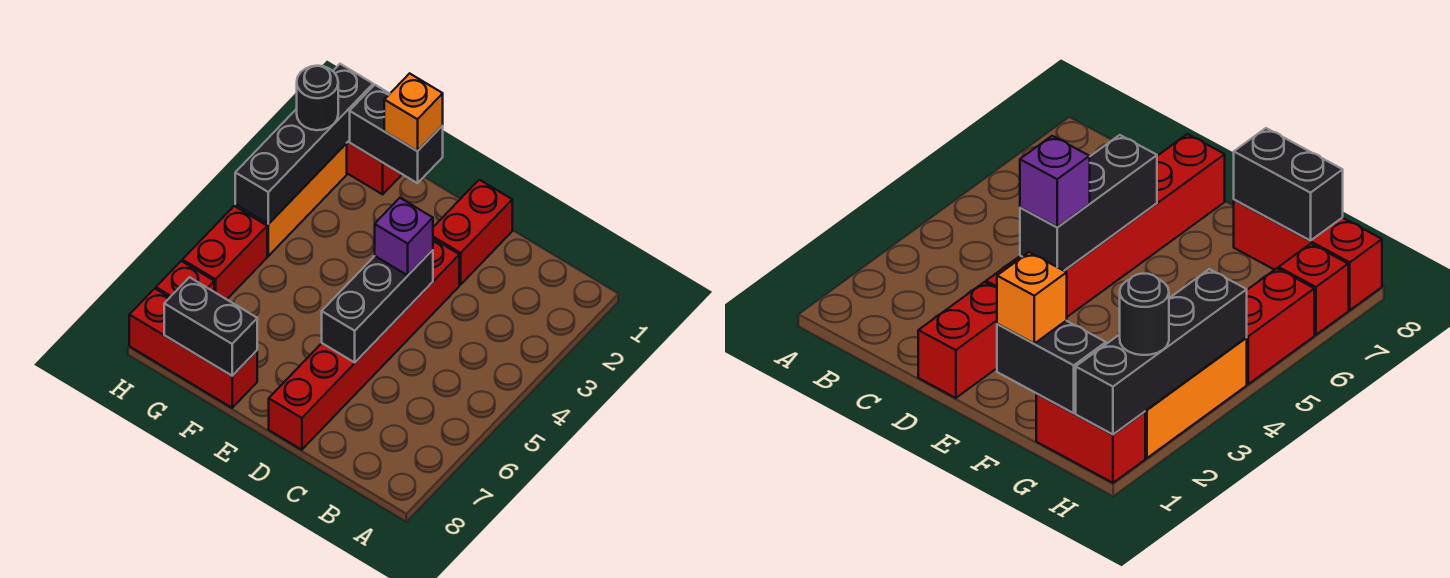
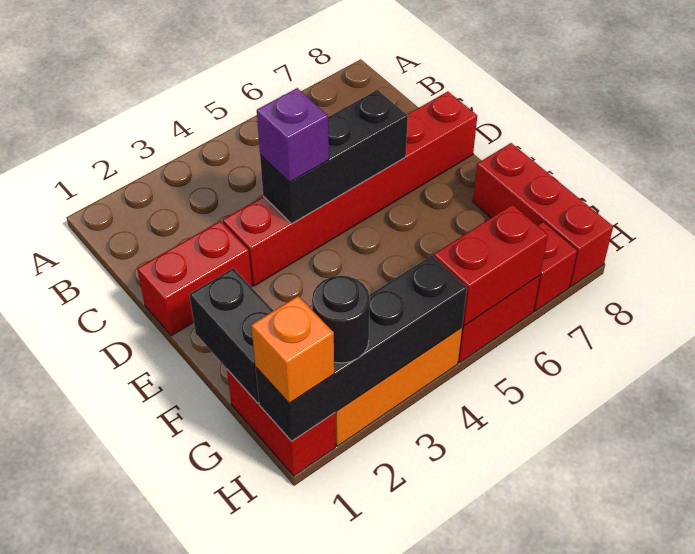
orange 1x1 brick [384,73,443,151] -> orange 1x1 brick moved to [251,296,334,403]
black 1x2 brick [164,277,257,376] -> none
none -> red 1x2 brick [434,205,548,326]

